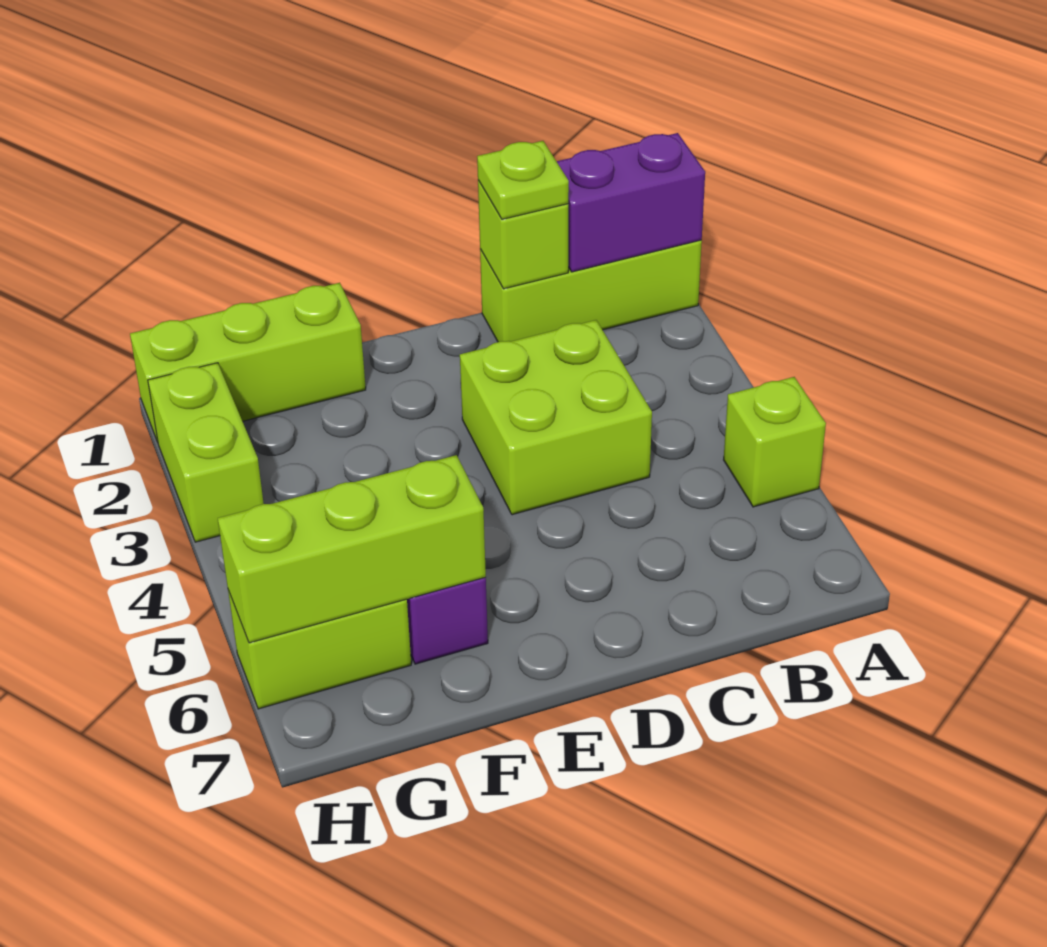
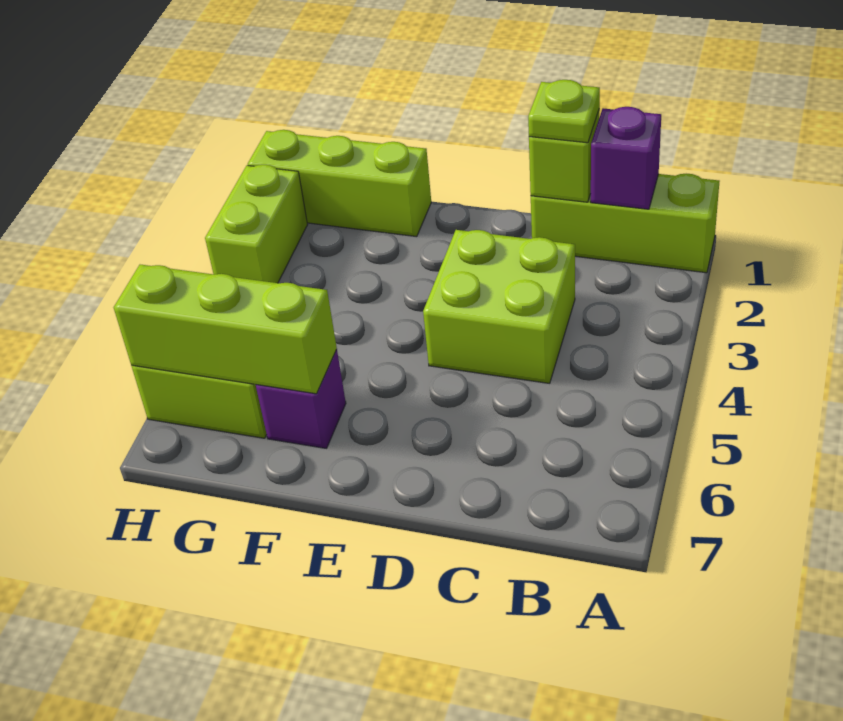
purple 1x2 brick [557,133,705,272] -> purple 1x1 brick [591,107,661,209]
lime 1x1 brick [724,377,826,507] -> none

